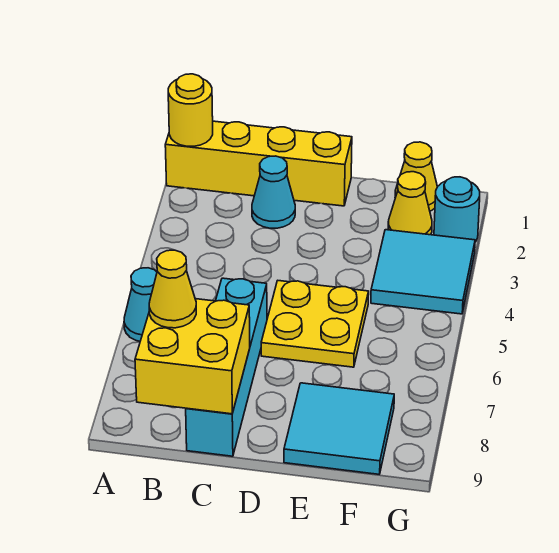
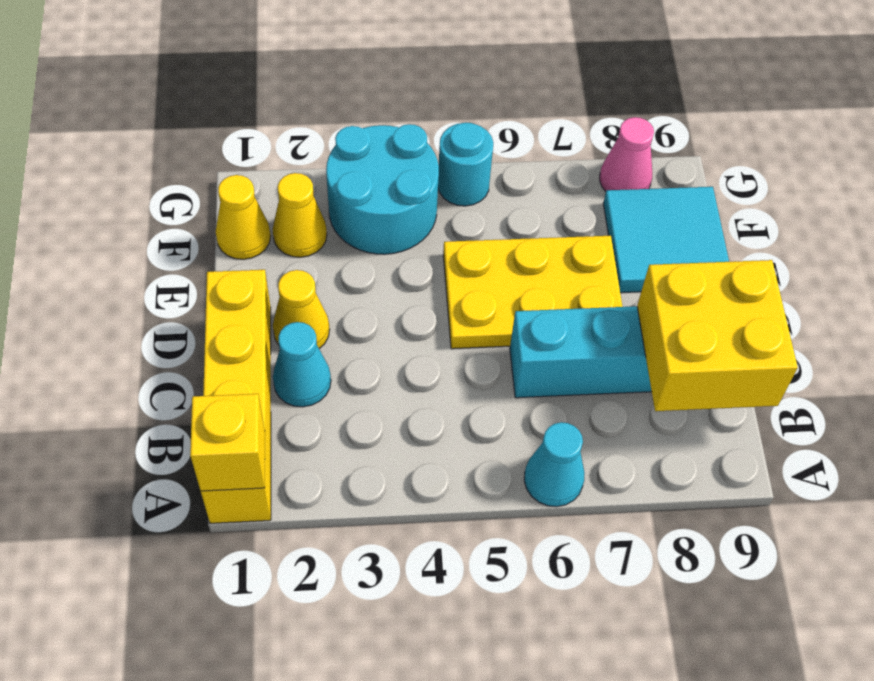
yellow 1x1 round brick [168,74,213,146] -> yellow 1x1 brick [190,394,265,491]
yellow 1x1 cone [149,250,196,328] -> yellow 1x1 cone moved to [273,270,330,349]
yellow 2x2 plate [261,281,369,367] -> yellow 2x3 plate [443,236,623,349]
cyan 2x2 tile [371,230,475,314] -> cyan 2x2 round brick [326,124,439,254]
cyan 1x1 round brick [434,177,480,242] -> cyan 1x1 round brick moved to [438,123,493,206]
none -> pink 1x1 cone [600,117,654,191]

